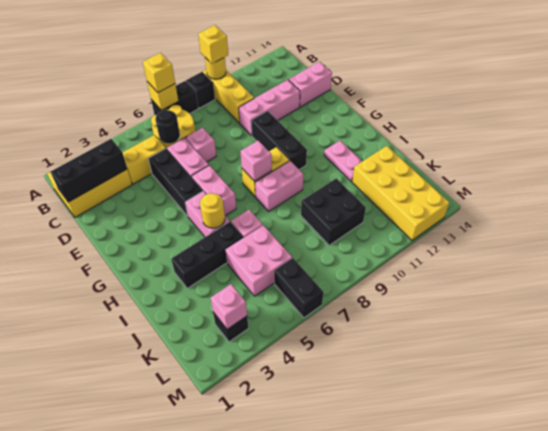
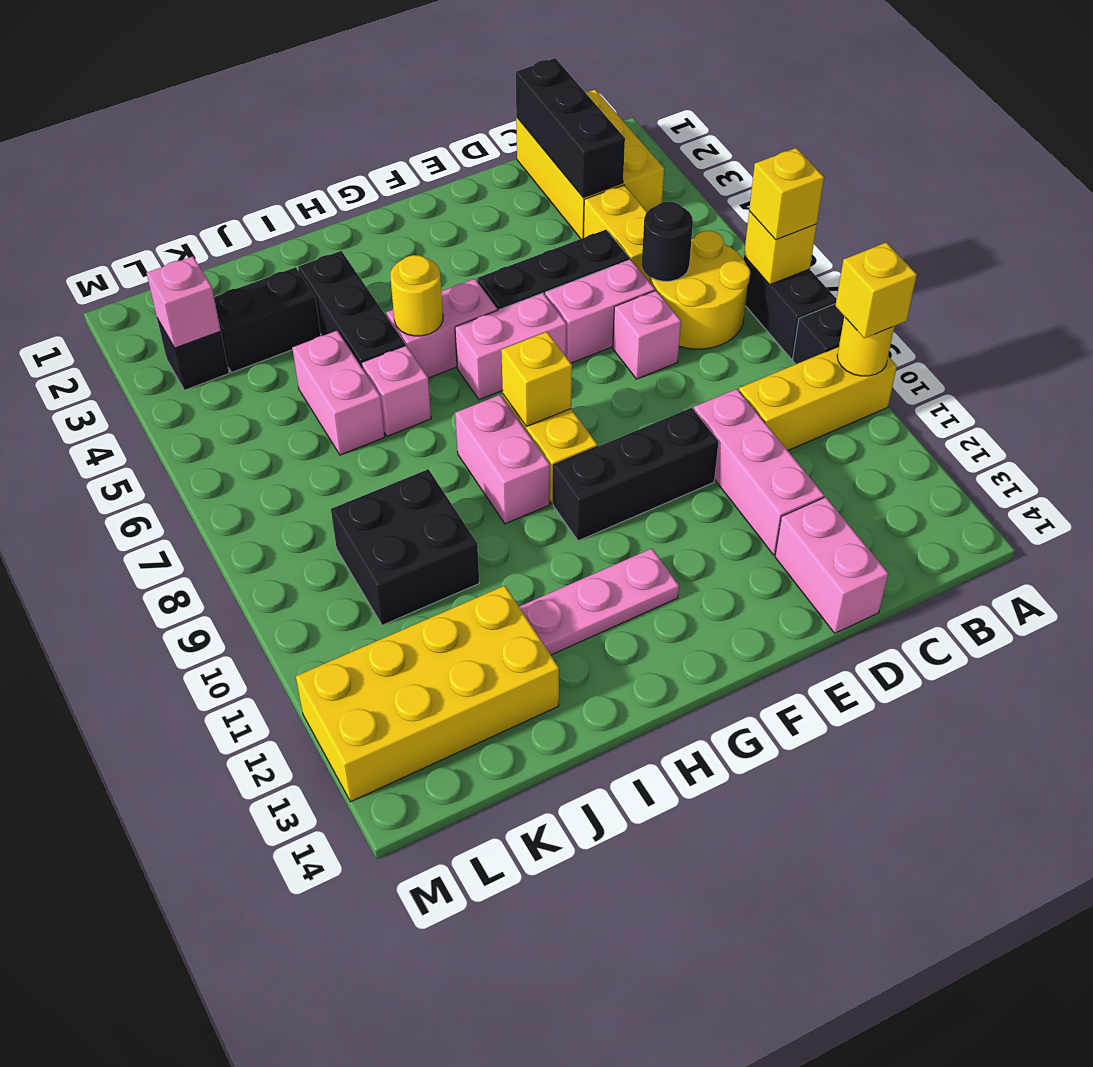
pink 1x1 brick [240,141,272,181] -> yellow 1x1 brick [501,332,572,426]
pink 1x2 plate [324,141,362,181] -> pink 1x3 plate [519,549,679,655]
pink 2x2 brick [226,225,292,296] -> pink 1x2 brick [292,331,385,455]
black 1x2 brick [274,258,324,318] -> black 1x2 brick moved to [214,267,321,373]

